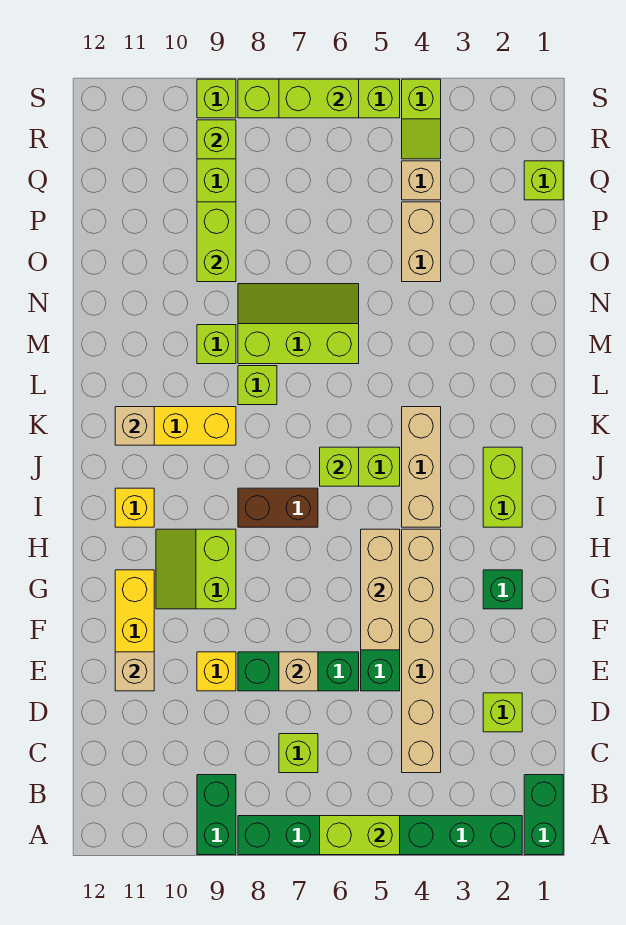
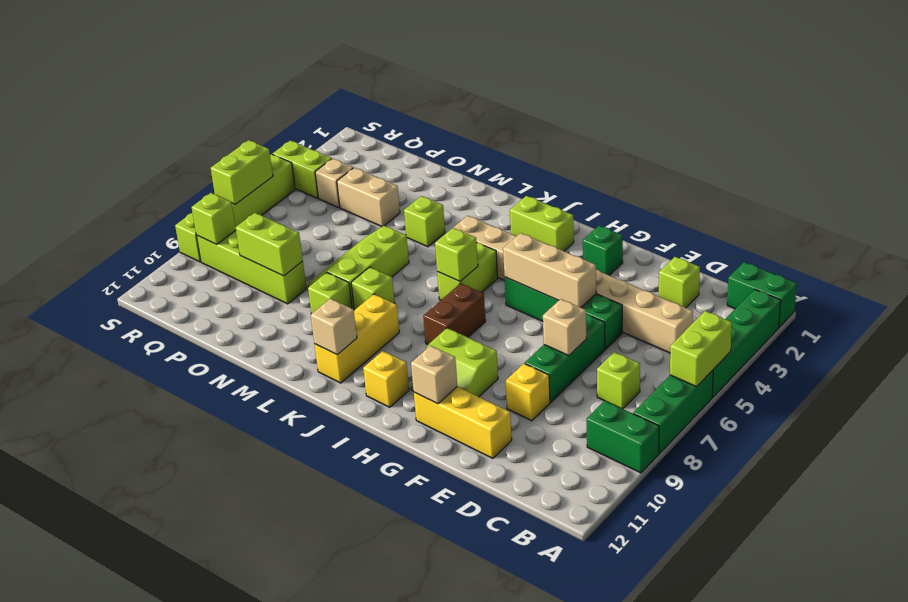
tan 1x1 brick [115,652,154,691] -> tan 1x1 brick moved to [411,346,457,404]
lime 1x1 brick [524,161,563,200] -> lime 1x1 brick moved to [404,196,445,247]
lime 1x2 slope [402,79,441,159] -> lime 1x2 brick [273,141,332,198]

